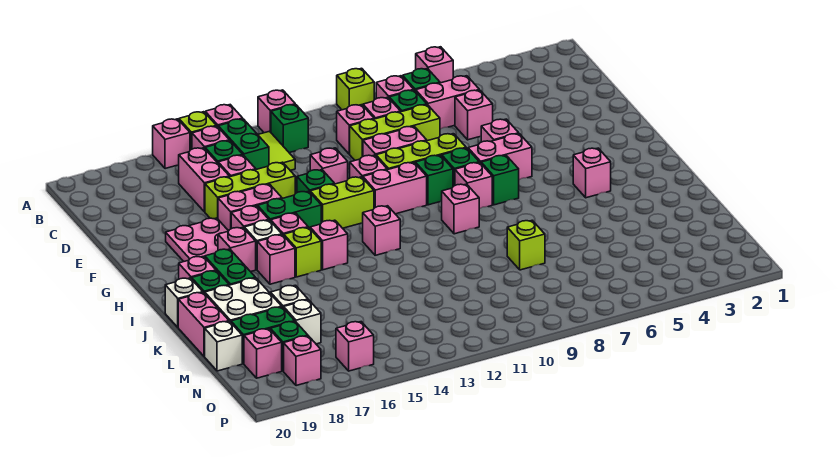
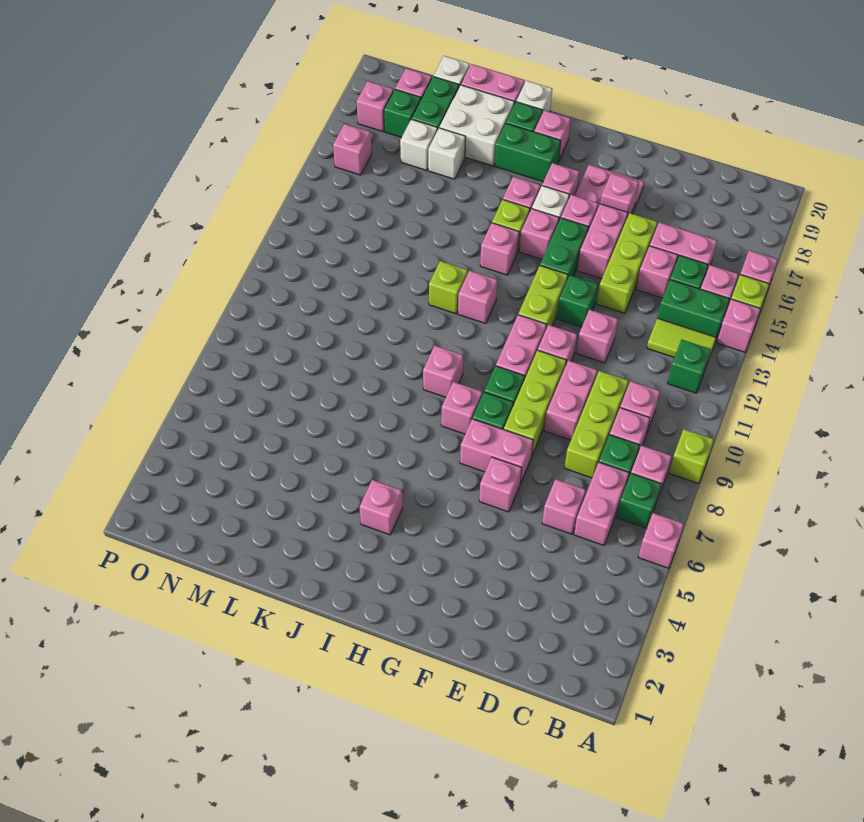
pink 1x1 brick [258,90,295,133] -> pink 1x1 brick moved to [600,173,639,217]
pink 1x2 brick [468,134,532,180] -> pink 1x2 brick turned to [460,419,533,484]
green 1x1 brick [481,155,519,205] -> none
lime 1x1 brick [507,221,545,270] -> lime 1x1 brick moved to [429,261,468,314]

